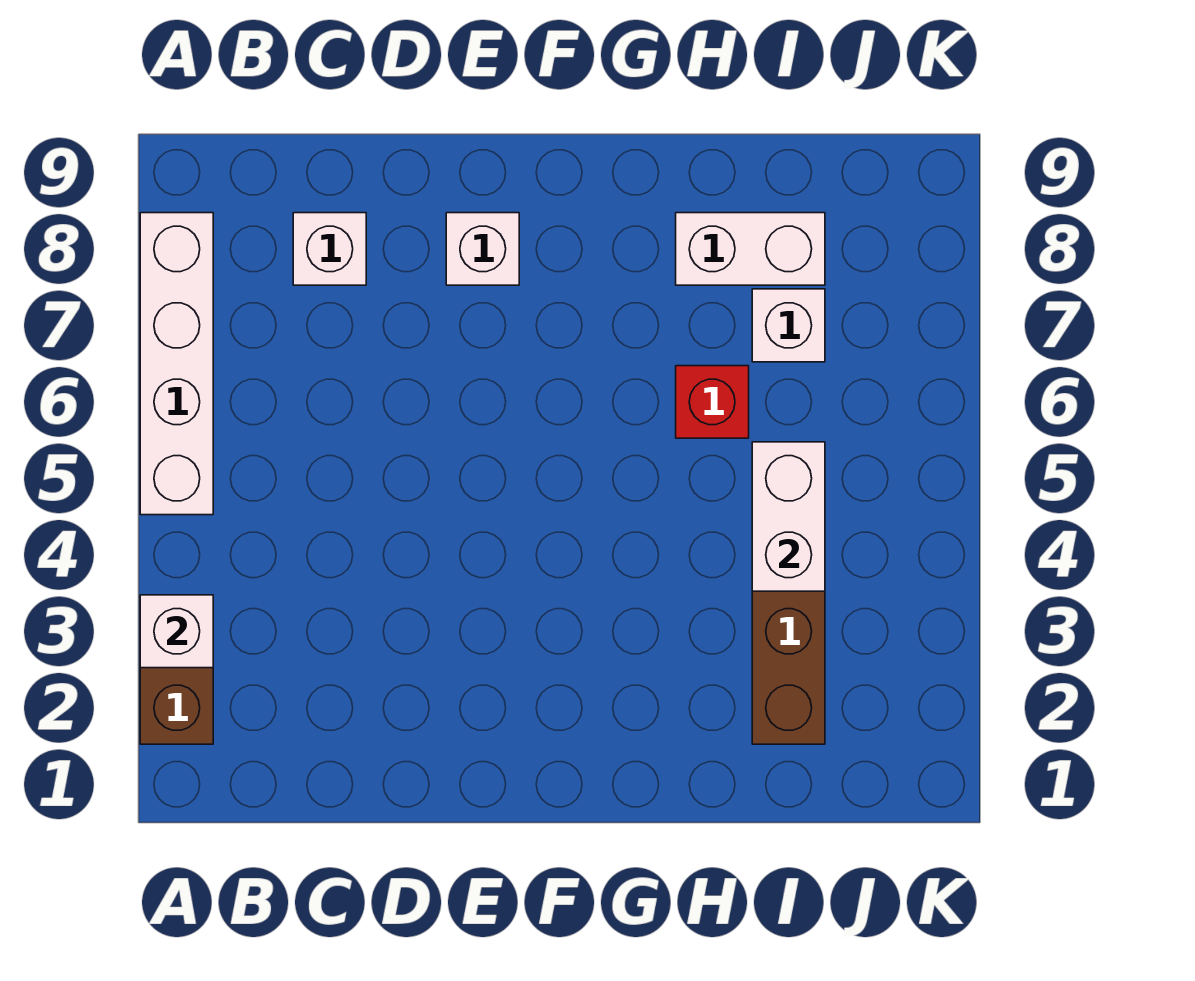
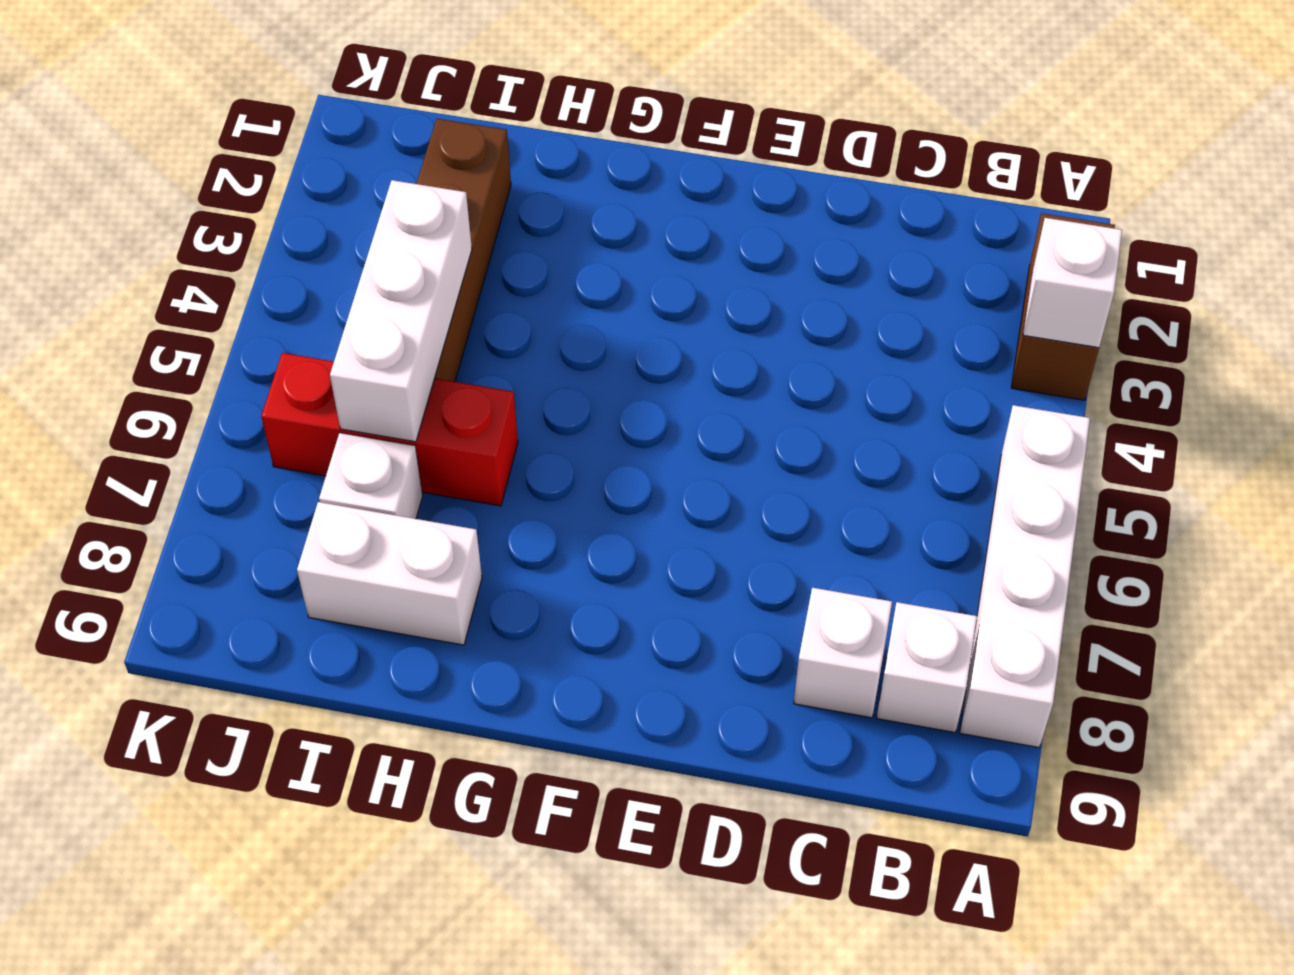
white 1x1 brick [446,213,519,285] -> white 1x1 brick moved to [877,602,977,733]
red 1x1 brick [676,366,749,438] -> red 1x3 brick [261,353,518,506]
white 1x2 brick [752,442,825,591] -> white 1x3 brick [330,180,472,442]

